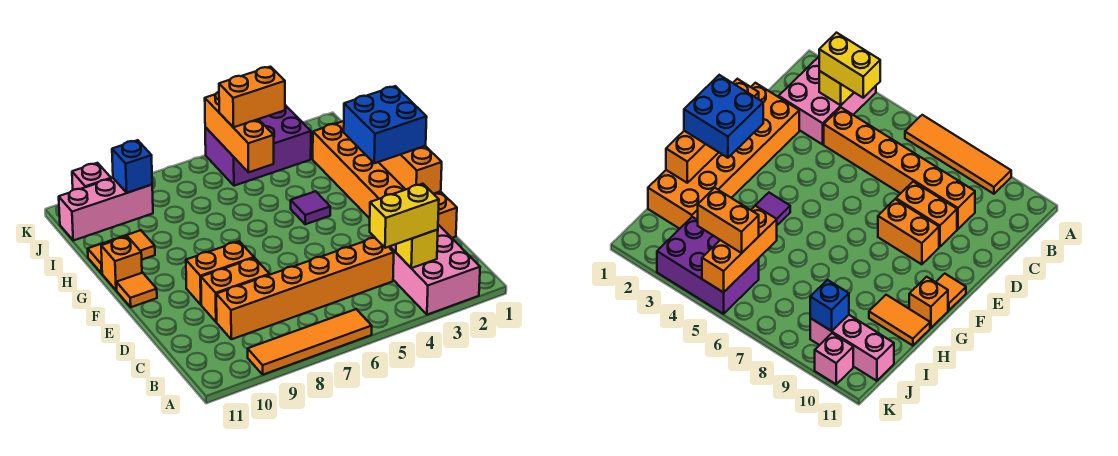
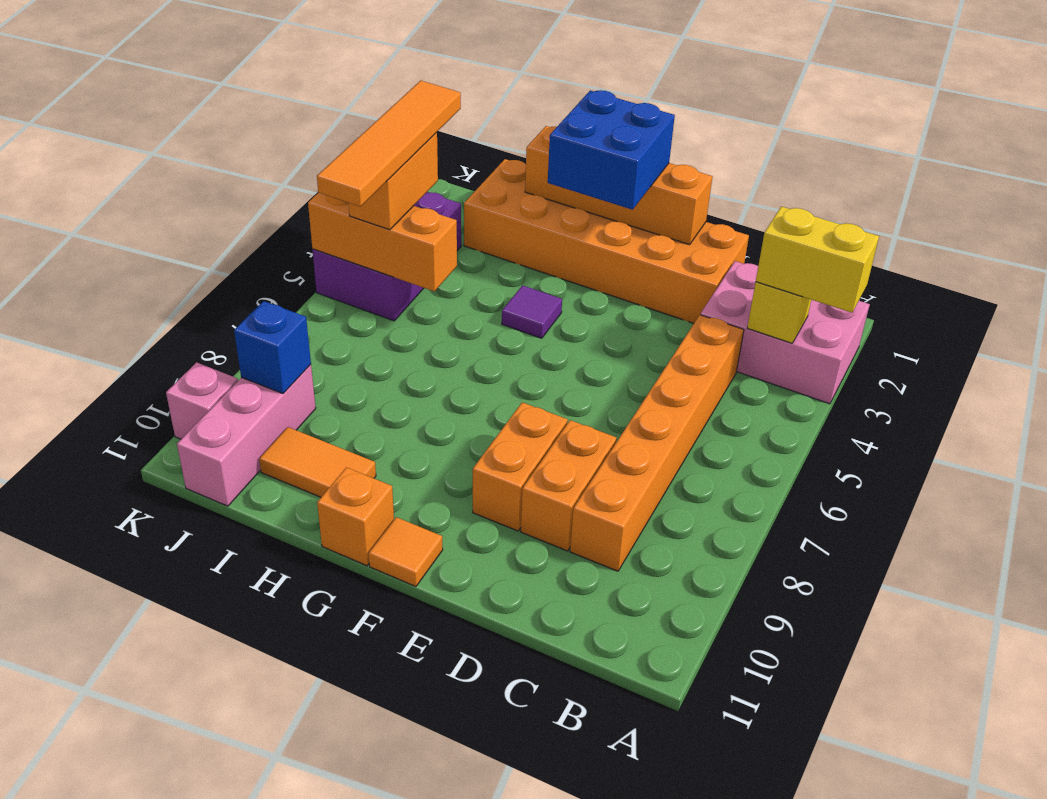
orange 1x4 tile [248,309,372,375] -> orange 1x4 tile moved to [317,81,461,207]
yellow 1x2 brick [370,184,439,248] -> yellow 1x2 brick turned to [756,206,879,313]
orange 1x2 tile [88,230,155,273] -> orange 1x2 tile turned to [259,427,376,497]

